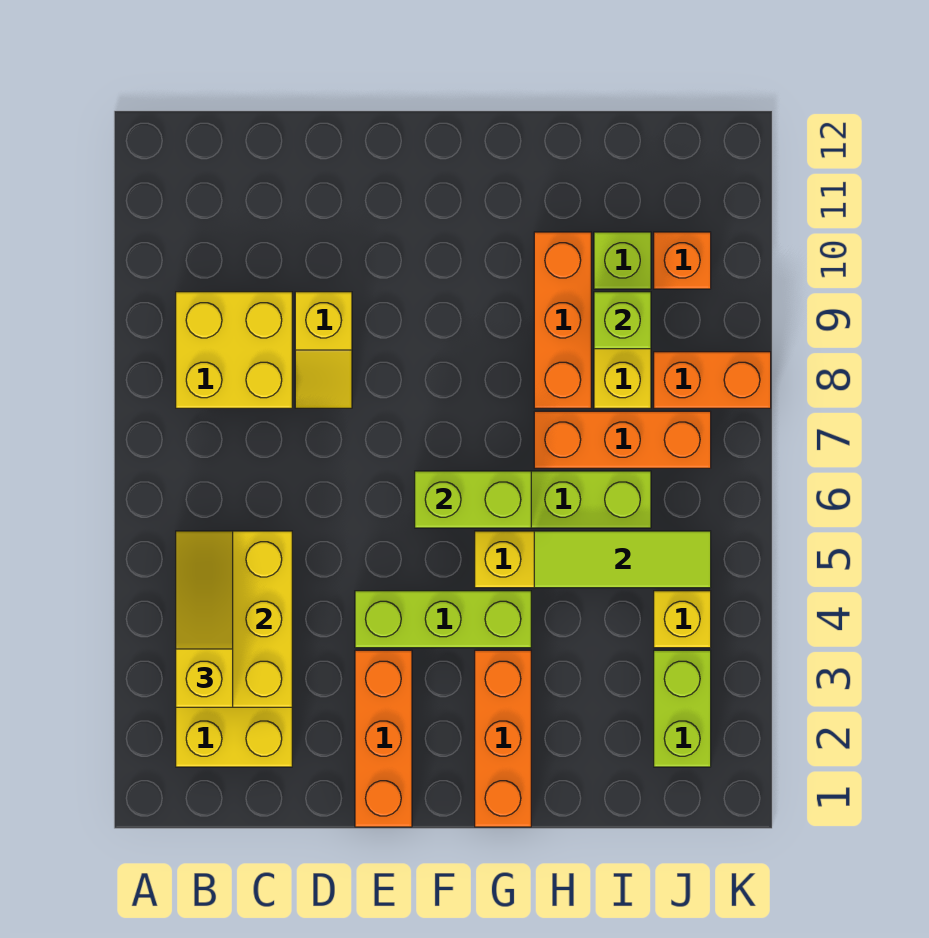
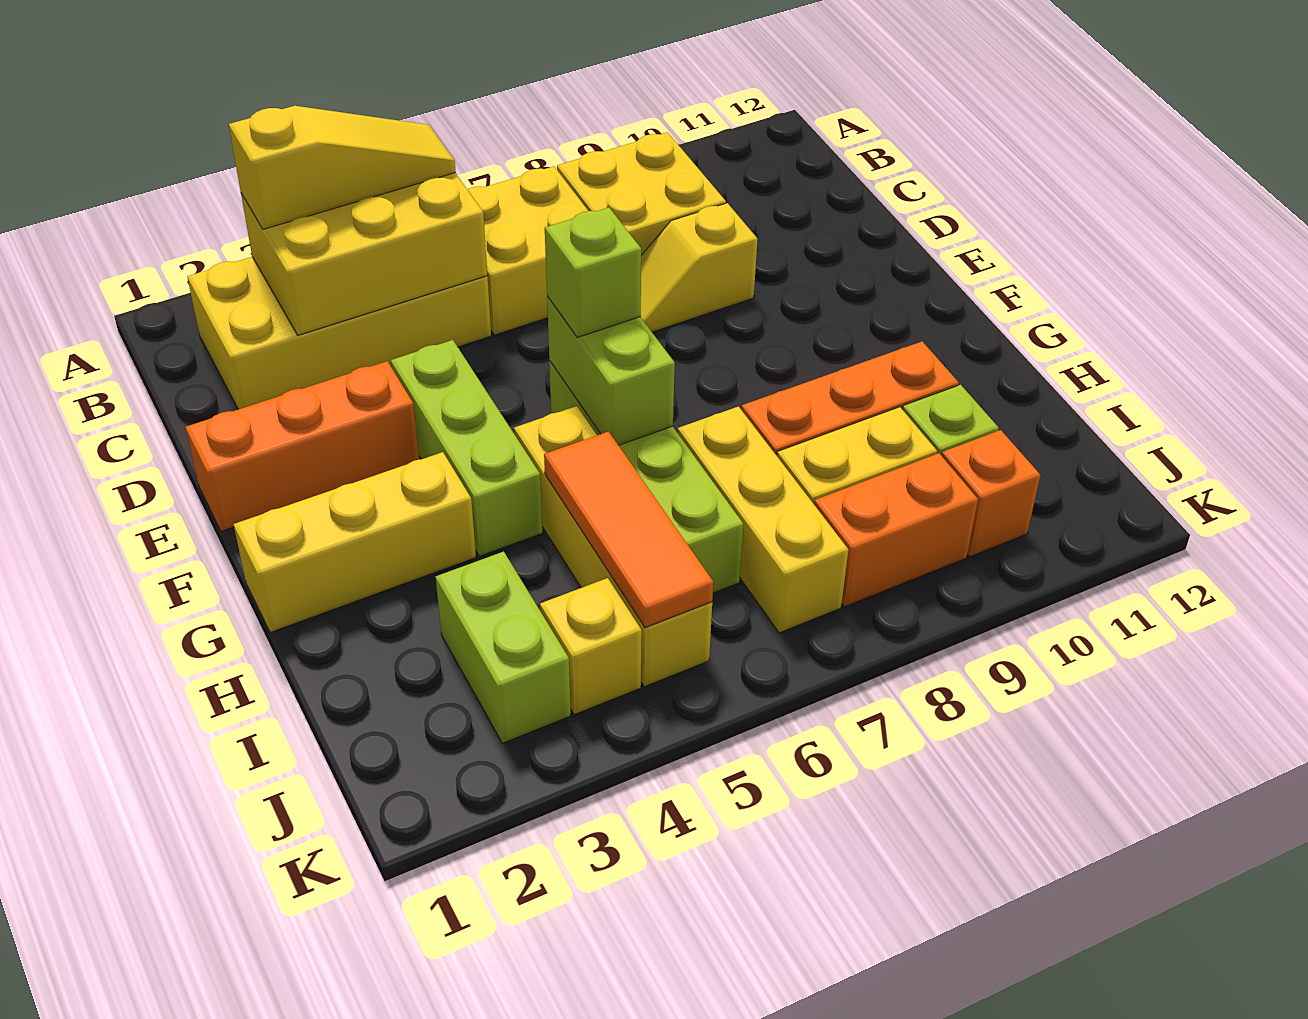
none -> yellow 2x2 brick [467,166,588,335]
orange 1x3 brick [475,650,531,827] -> yellow 1x3 brick [233,452,476,633]
lime 1x3 tile [534,531,711,588] -> orange 1x3 tile [544,431,713,628]
orange 1x3 brick [534,411,711,468] -> yellow 1x3 brick [678,407,848,633]
lime 1x1 brick [594,292,651,349] -> lime 1x1 brick moved to [545,208,641,337]
lime 1x2 brick [654,650,711,767] -> lime 1x2 brick turned to [436,552,571,743]
orange 1x2 brick [654,352,771,408] -> orange 1x2 brick turned to [814,453,978,607]

